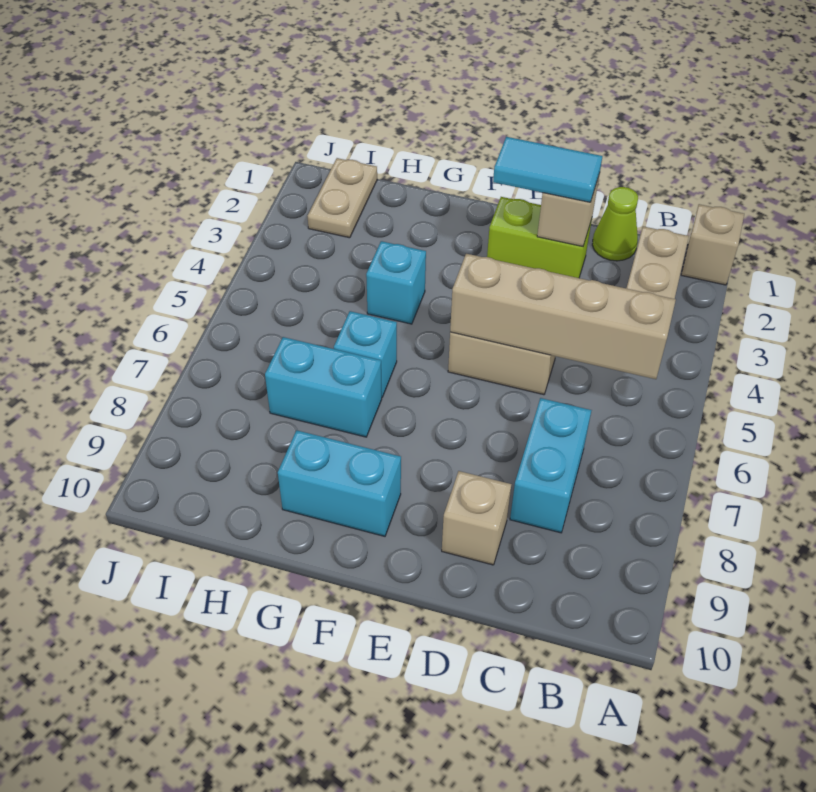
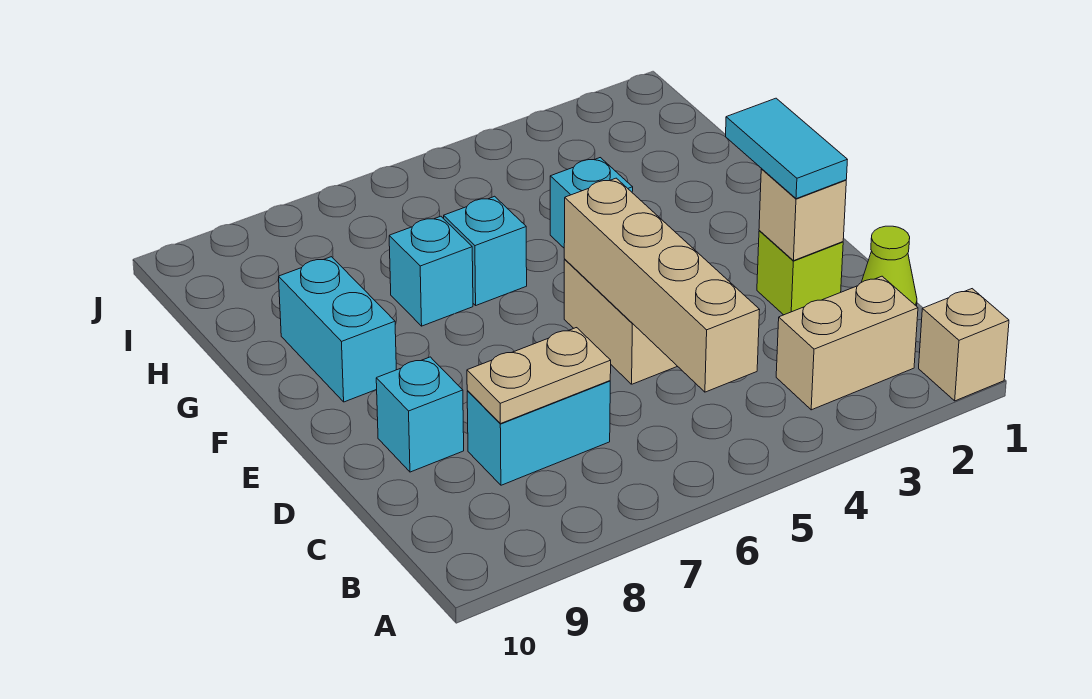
lime 1x2 brick [487,197,592,278] -> lime 1x1 brick [757,231,843,315]
tan 1x1 brick [442,471,511,565] -> cyan 1x1 brick [376,357,464,472]
cyan 1x2 brick [265,337,382,437] -> cyan 1x1 brick [389,216,473,326]
tan 1x2 plate [308,158,377,238] -> tan 1x2 plate moved to [467,328,611,424]

